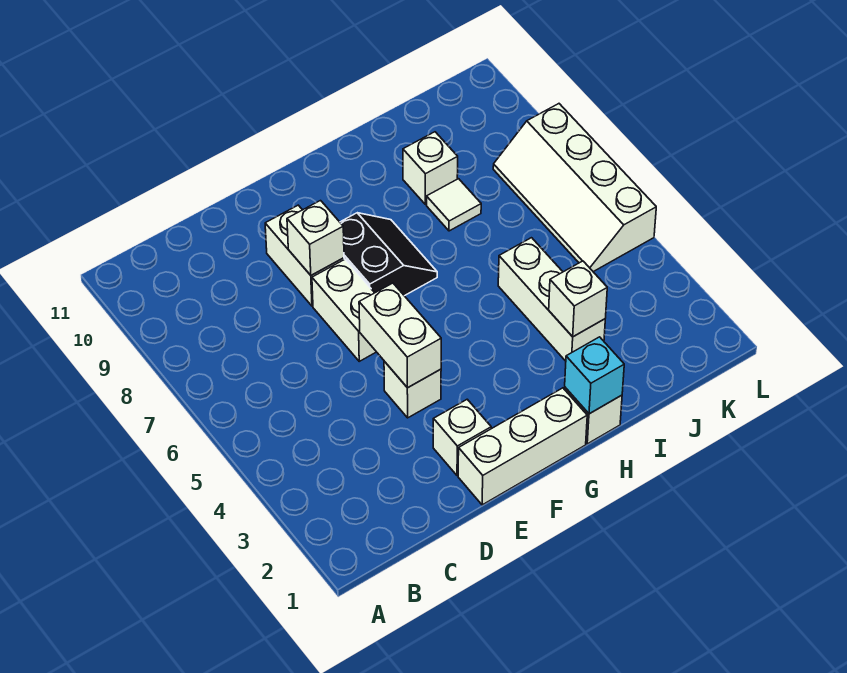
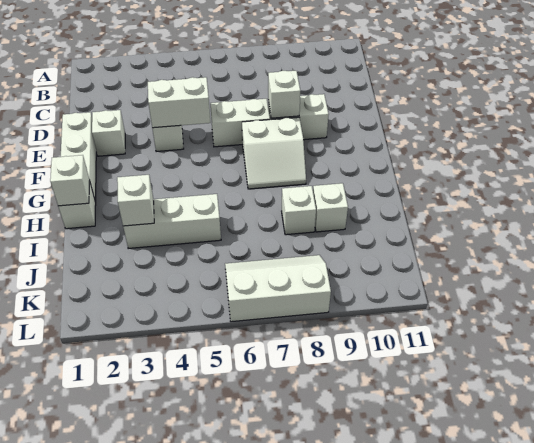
black 2x2 slope [340,213,437,296] -> white 2x2 slope [242,117,306,189]
cyan 1x1 brick [565,337,624,414] -> white 1x1 brick [50,155,89,206]
white 1x1 tile [427,179,481,231] -> white 1x1 brick [282,186,316,235]
white 2x4 slope [493,104,656,272] -> white 2x3 slope [225,255,331,322]

